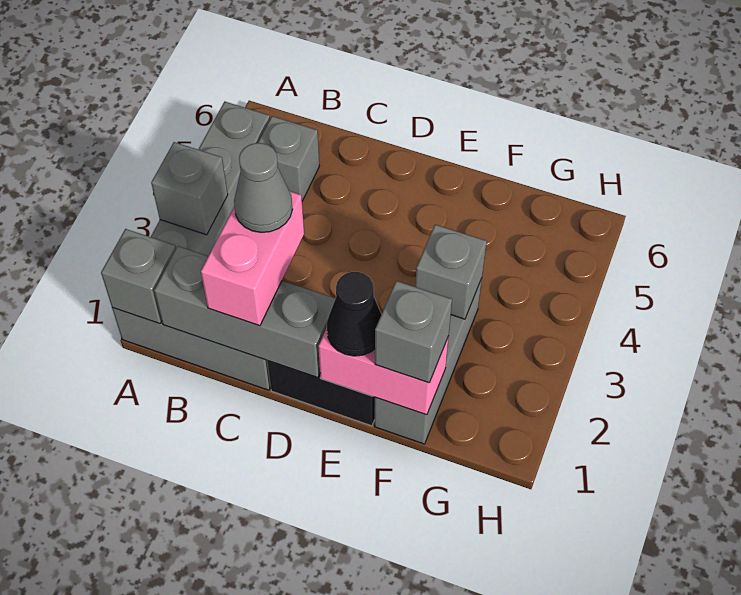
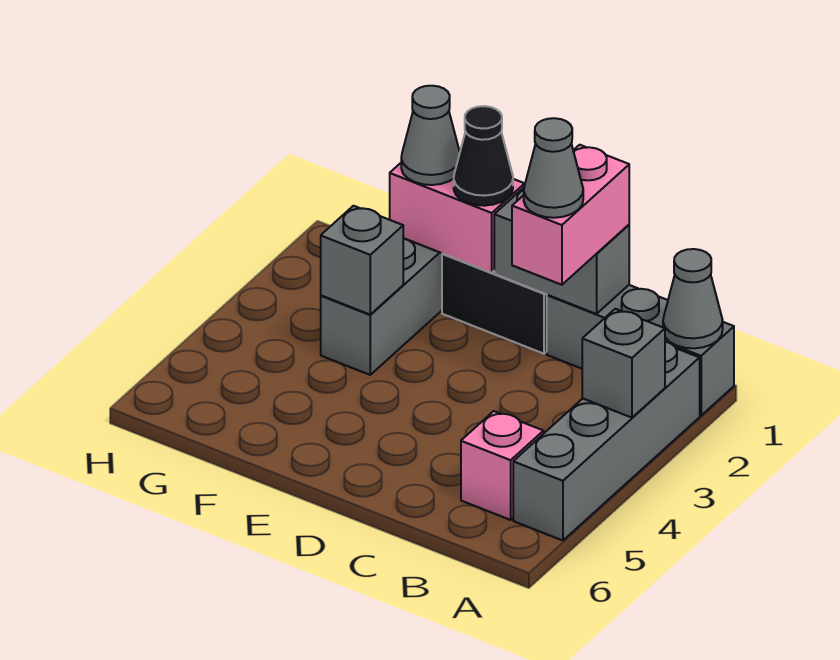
grey 1x1 brick [101,229,176,324] -> grey 1x1 cone [663,249,723,348]
grey 1x3 brick [154,246,336,378] -> grey 1x2 brick [494,188,629,314]
grey 1x1 brick [258,116,319,201] -> pink 1x1 brick [461,411,544,520]
grey 1x1 brick [375,281,452,383] -> grey 1x1 cone [401,86,460,185]

